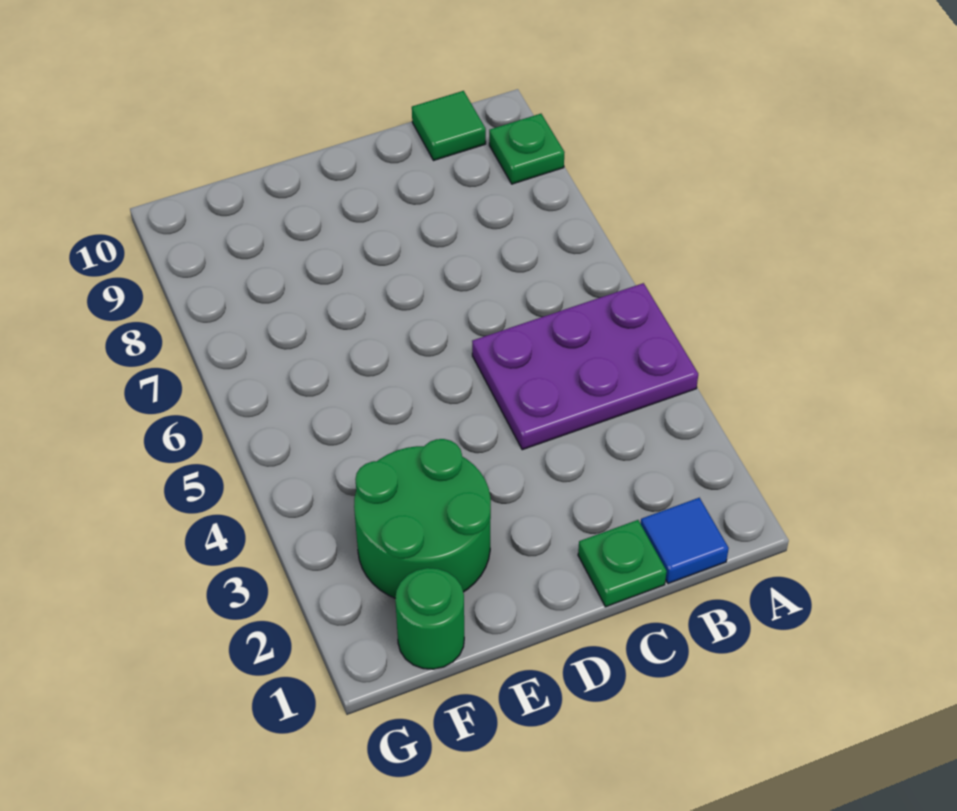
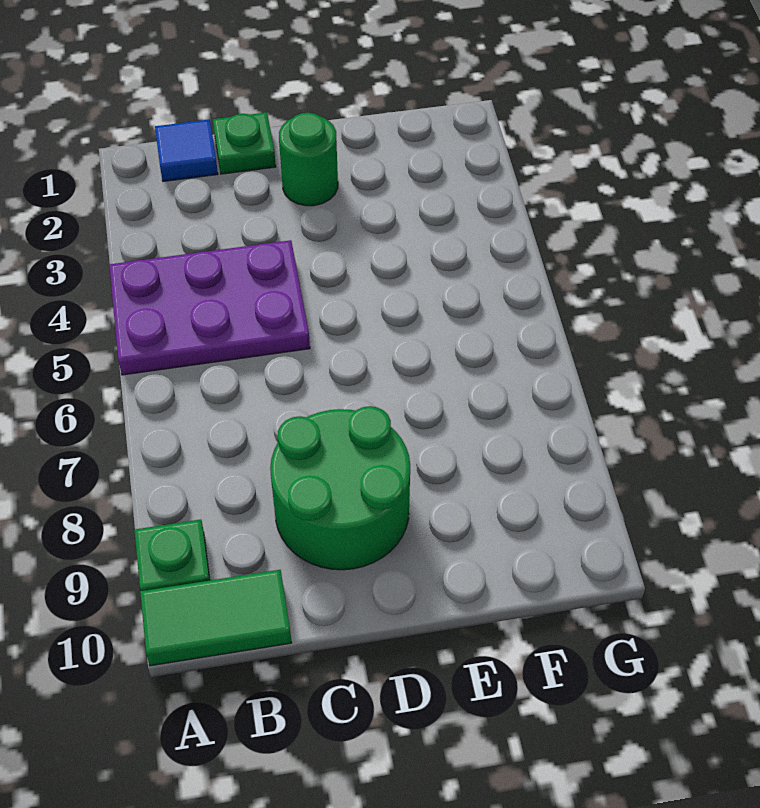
green 1x1 tile [412,91,486,160] -> green 1x2 tile [140,570,292,666]
green 2x2 round brick [354,439,491,598] -> green 2x2 round brick moved to [270,406,410,570]
green 1x1 round brick [395,568,464,669] -> green 1x1 round brick moved to [279,113,338,206]

